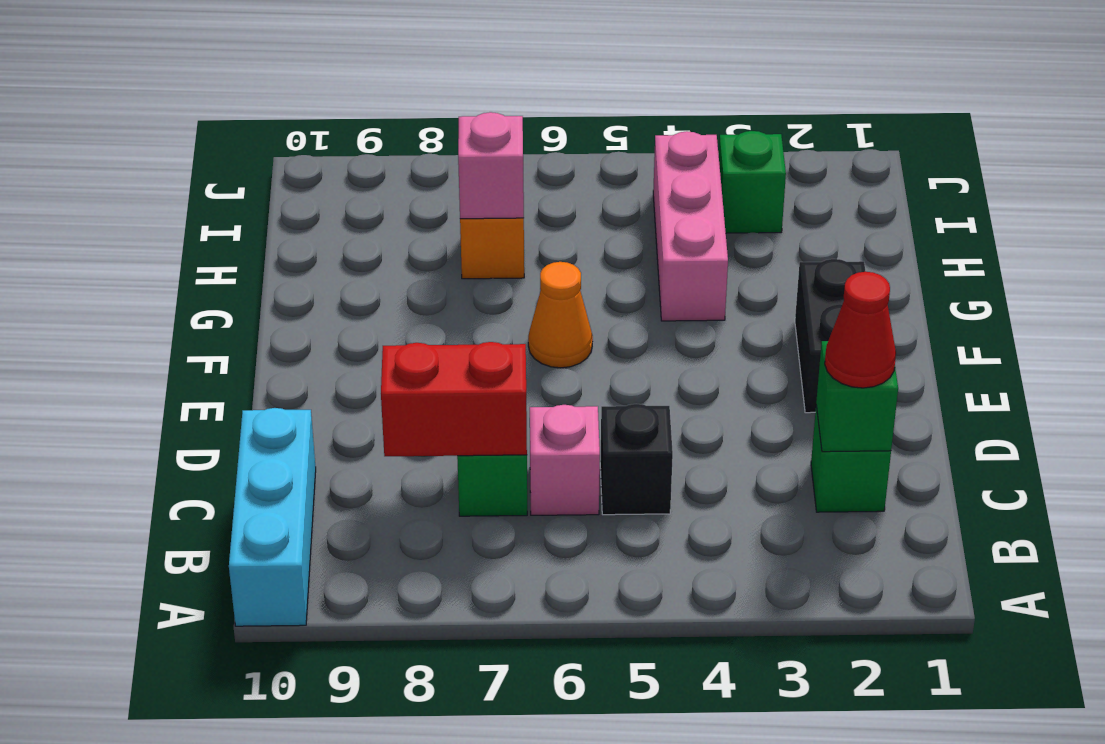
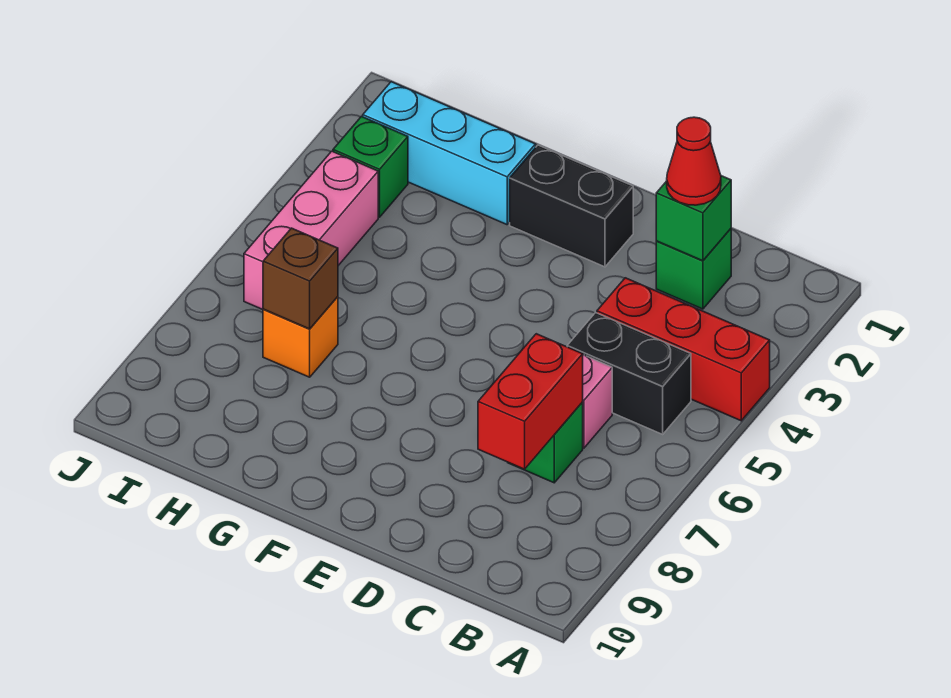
none -> red 1x3 brick [597,278,770,421]
cyan 1x3 brick [229,408,316,626] -> cyan 1x3 brick moved to [363,82,536,225]
black 1x1 brick [600,404,673,515] -> black 1x2 brick [567,313,691,434]
orange 1x1 cone [528,262,593,368] -> none
pink 1x3 brick [653,131,728,321] -> pink 1x3 brick turned to [244,151,378,310]
pink 1x1 brick [458,112,524,219] -> brown 1x1 brick [263,228,338,329]

